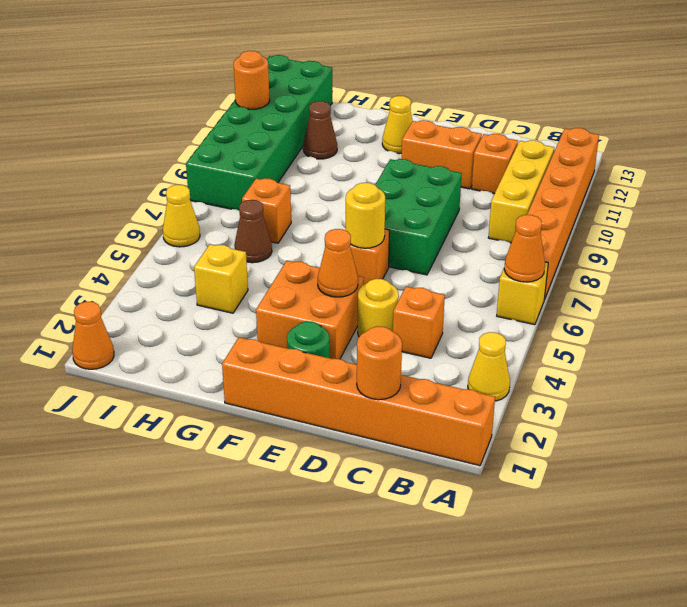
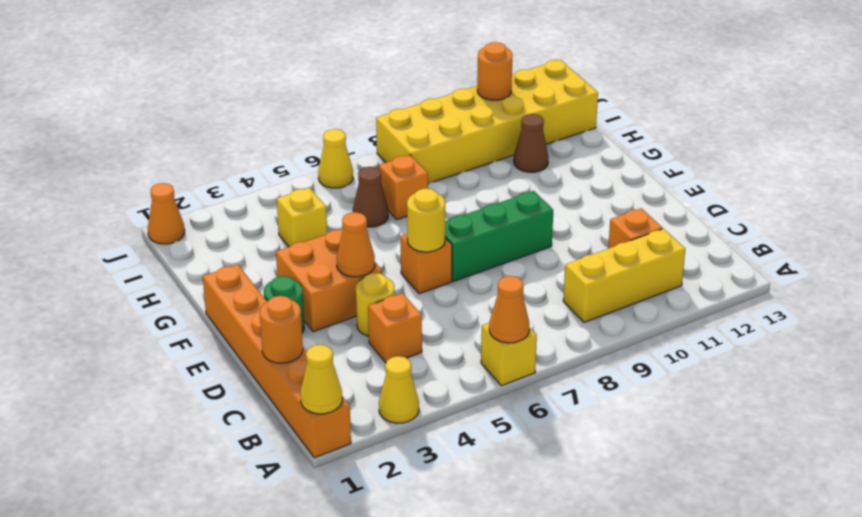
orange 1x6 brick [527,128,599,300] -> none
green 2x3 brick [375,159,462,275] -> green 1x3 brick [445,191,553,281]
orange 1x2 brick [402,120,482,189] -> none
yellow 1x1 cone [382,96,413,154] -> yellow 1x1 cone moved to [300,345,342,414]
green 2x6 brick [186,55,332,210] -> yellow 2x6 brick [376,60,598,184]

